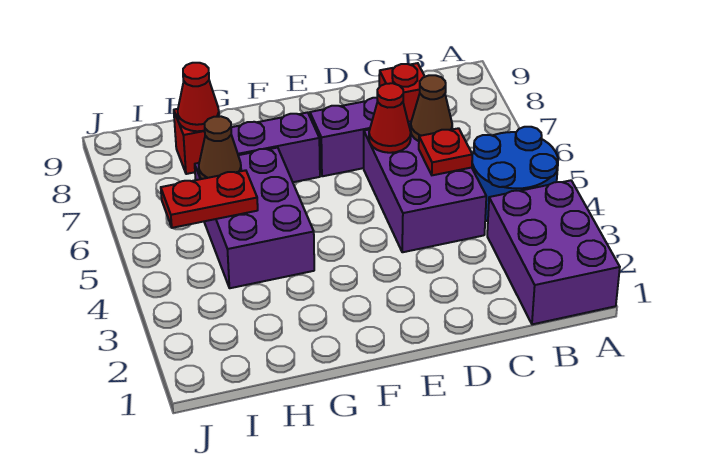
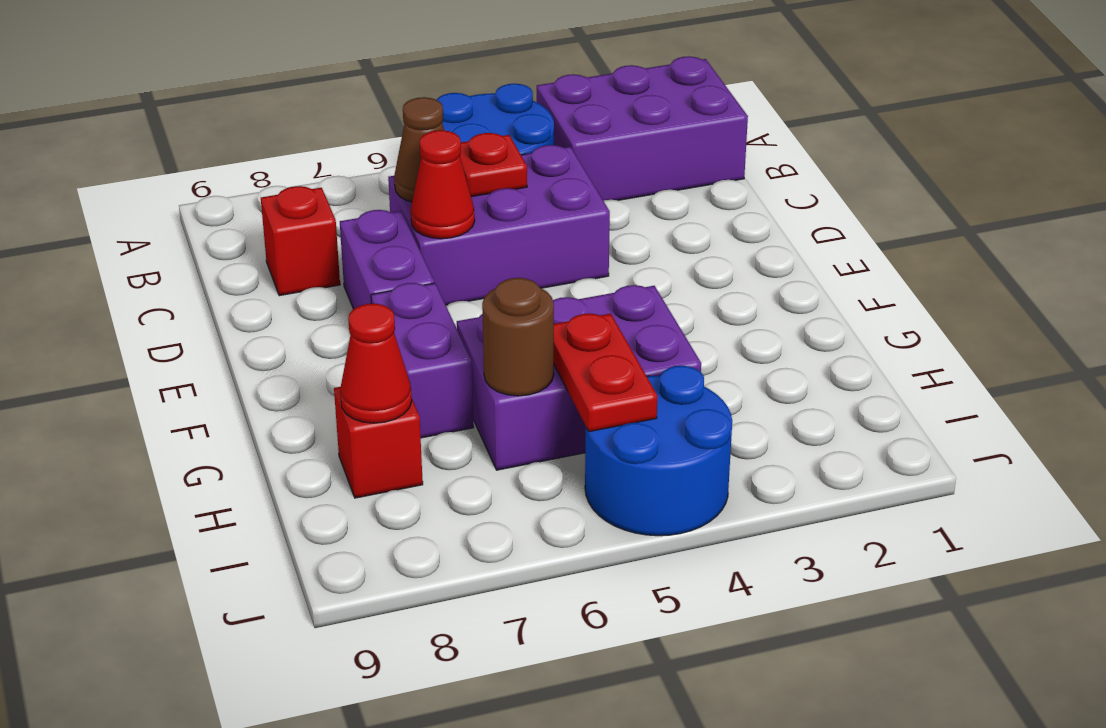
brown 1x1 cone [199,116,241,179] -> brown 1x1 round brick [482,278,554,396]
none -> blue 2x2 round brick [585,366,732,536]

